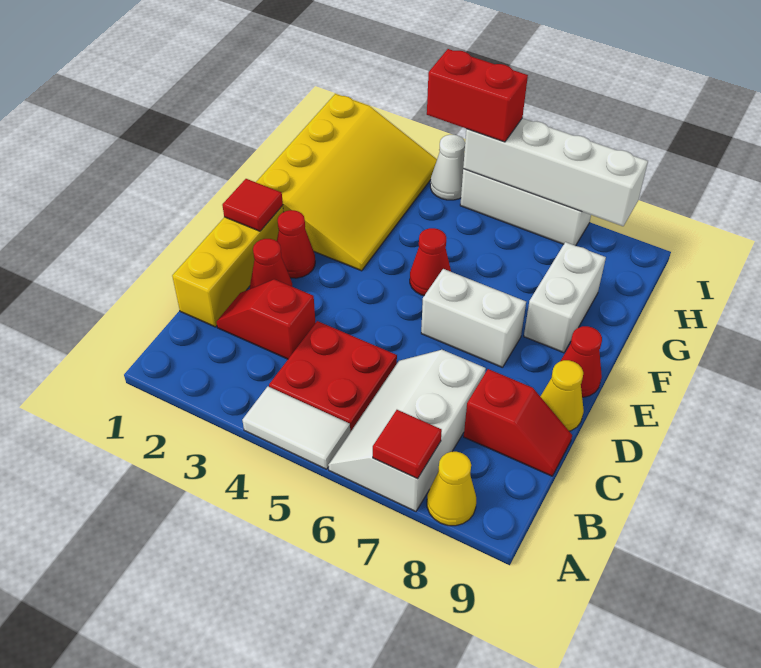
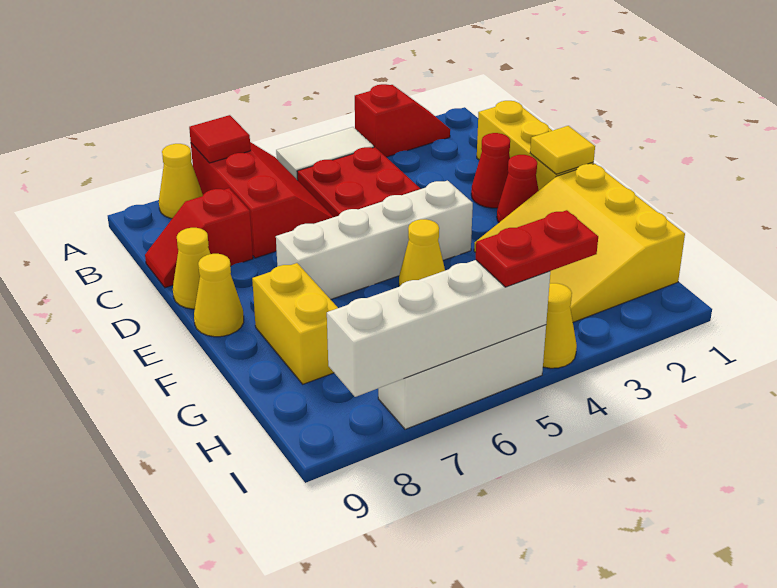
white 2x3 slope [328,350,486,511] -> red 2x3 slope [191,142,333,258]
red 1x2 slope [216,279,315,359] -> red 1x2 slope moved to [355,84,450,157]
red 1x1 tile [222,179,283,231] -> yellow 1x1 tile [530,126,595,174]
white 1x2 brick [421,269,526,368] -> white 1x4 brick [276,181,473,299]
red 1x1 cone [561,326,602,397] -> yellow 1x1 cone [194,254,244,337]
yellow 3x4 slope [256,94,437,271] -> yellow 3x3 slope [474,164,685,322]
red 1x1 cone [410,228,451,296] -> yellow 1x1 cone [399,219,445,287]
white 1x2 brick [524,242,606,353] -> yellow 1x2 brick [252,263,338,384]
white 1x1 cone [430,135,465,200] -> yellow 1x1 cone [543,283,577,368]
red 1x2 brick [427,49,528,142] -> red 1x2 plate [476,210,598,287]

